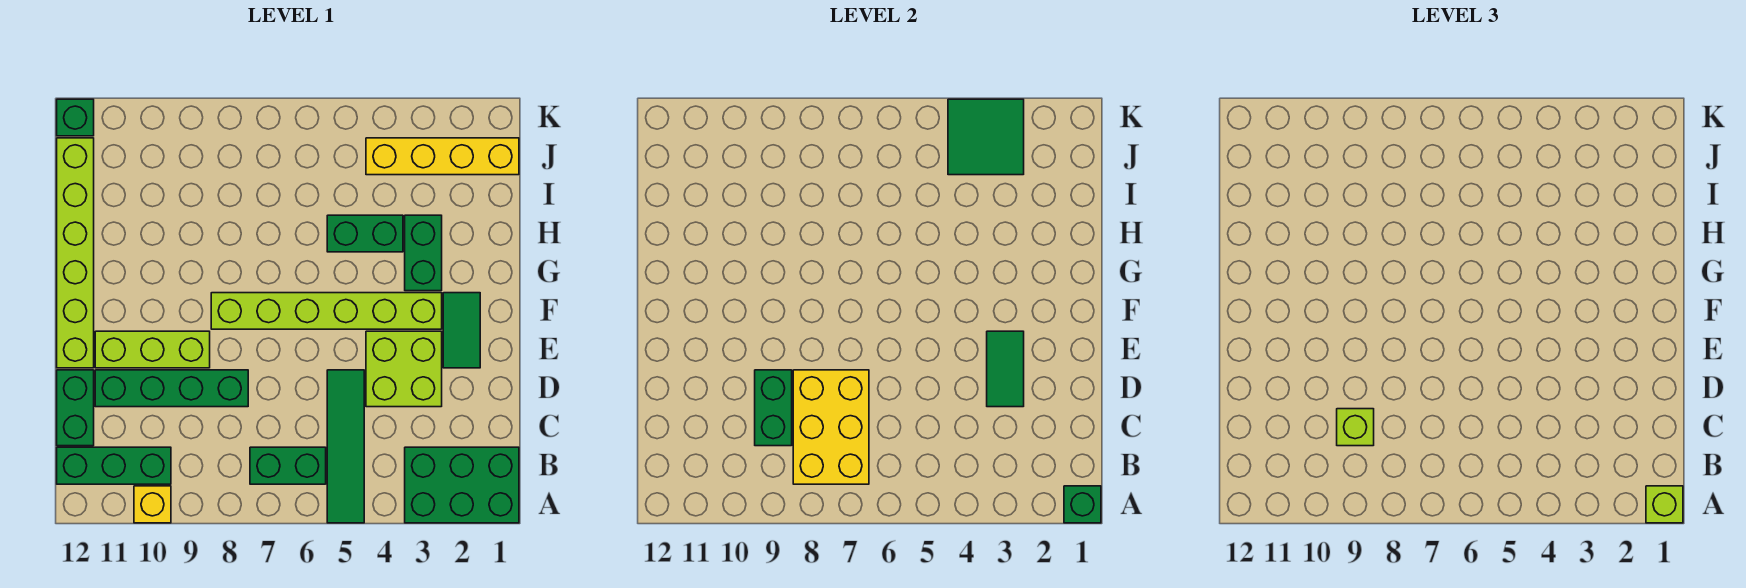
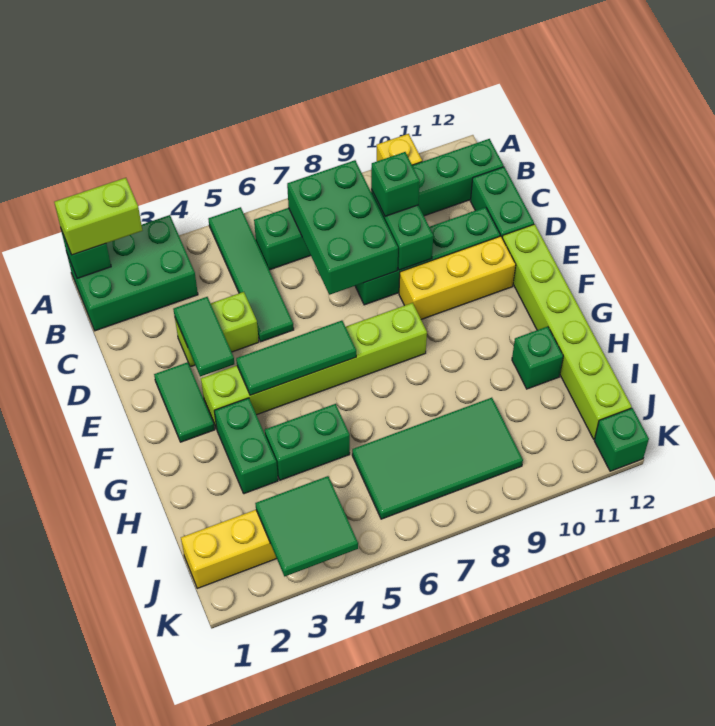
lime 1x1 brick [1646,486,1683,523] -> lime 1x2 brick [54,178,142,255]
yellow 2x3 brick [793,370,869,484] -> green 2x3 brick [287,160,398,295]
lime 1x1 brick [1337,409,1374,446] -> green 1x1 brick [371,152,420,216]
lime 2x2 brick [366,331,442,407] -> lime 1x2 brick [175,292,259,367]
lime 1x3 brick [95,331,210,368] -> yellow 1x3 brick [399,236,516,319]
none -> green 1x3 tile [236,321,356,395]
none -> green 1x1 brick [512,326,563,389]
none -> green 2x4 tile [352,398,523,519]

